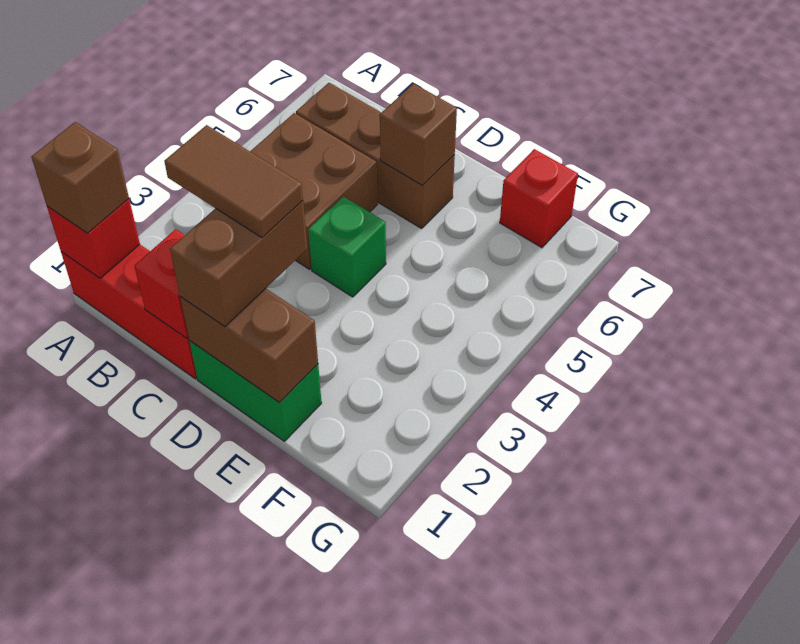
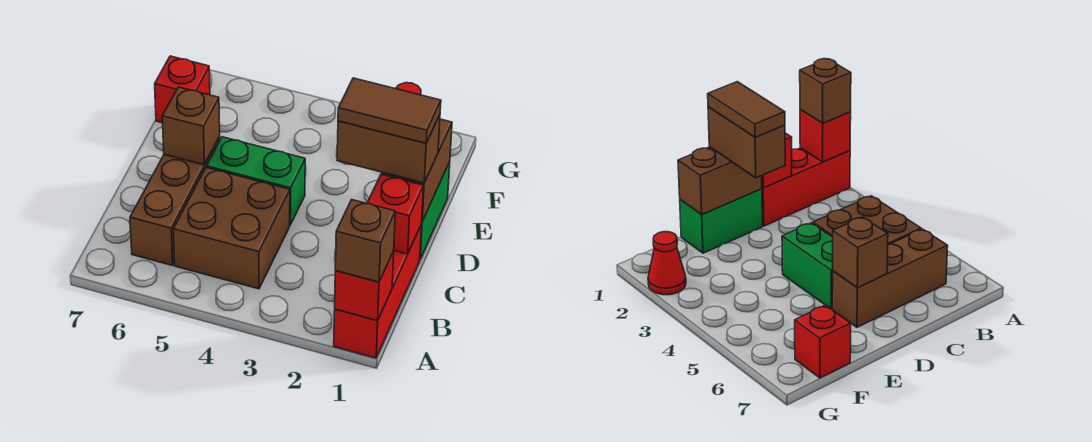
brown 1x2 tile [164,125,303,238] -> brown 1x2 tile turned to [338,78,441,143]
green 1x1 brick [308,196,386,297] -> green 1x2 brick [206,137,305,225]
none -> red 1x1 cone [648,232,686,295]

